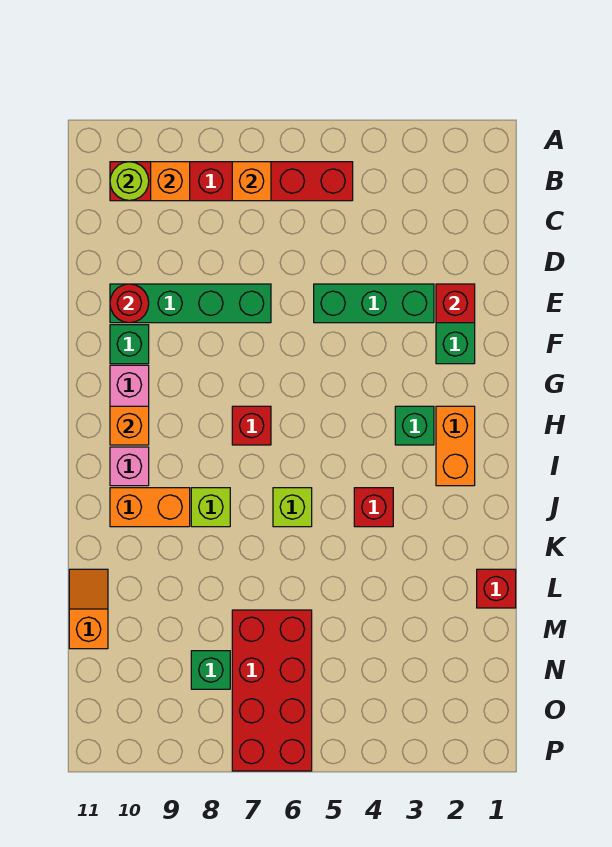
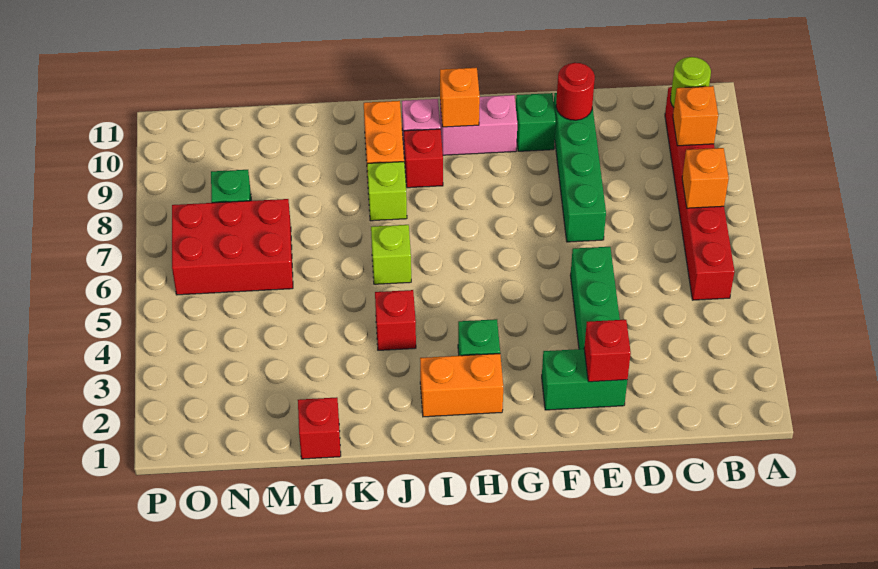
red 1x1 brick [232,406,271,445] -> red 1x1 brick moved to [404,129,443,188]
orange 1x2 slope [69,569,108,649] -> none
red 2x4 brick [232,610,312,771] -> red 2x3 brick [172,199,293,295]

